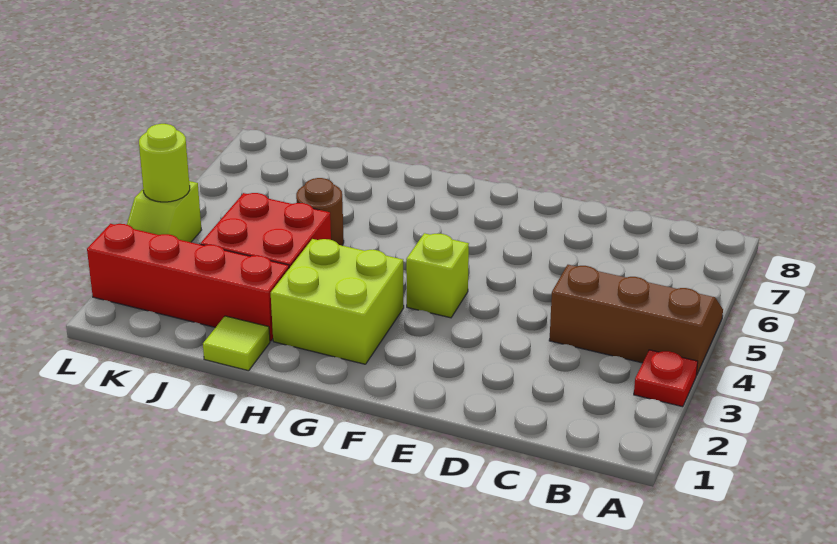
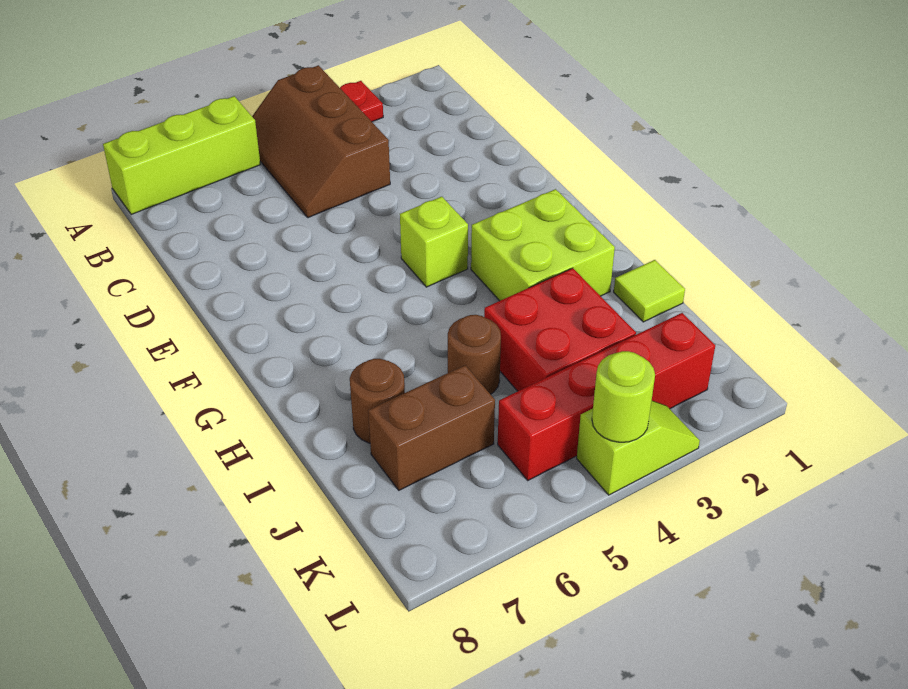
none -> lime 1x3 brick [103,96,260,215]
red 1x4 brick [87,224,289,341] -> red 1x4 brick turned to [498,313,715,480]
none -> brown 1x1 round brick [350,359,405,443]
none -> brown 1x2 brick [368,365,495,490]

